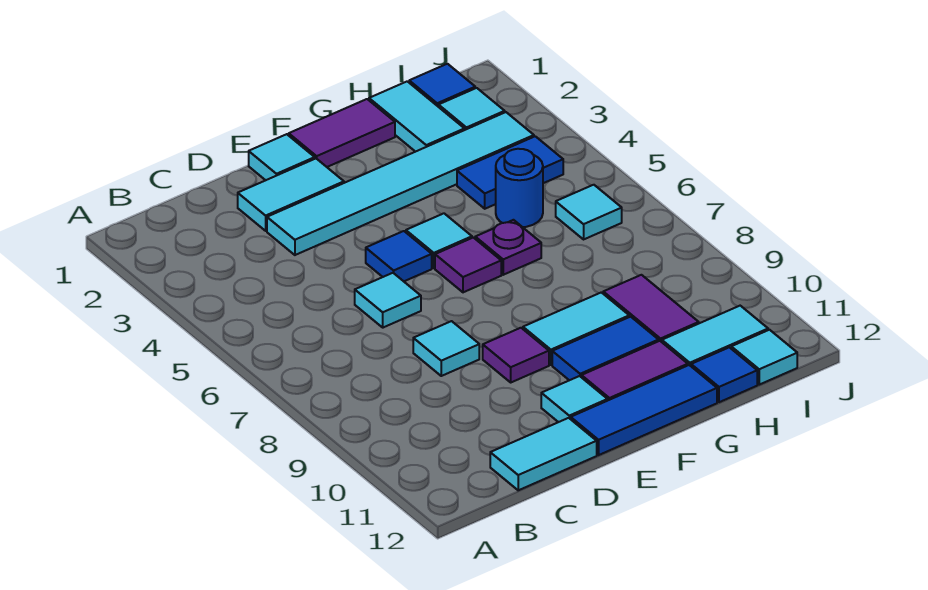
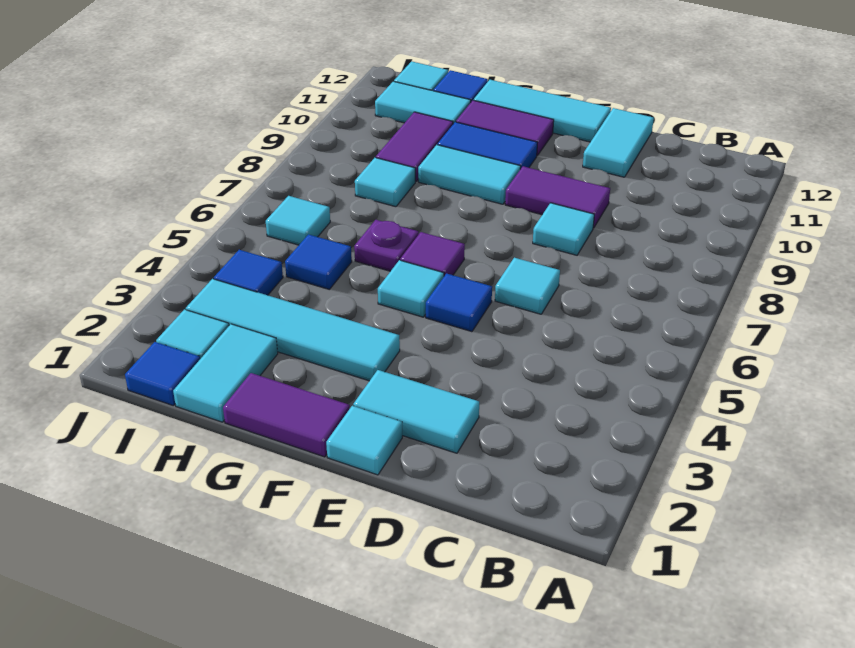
cyan 1x2 tile [490,418,597,490] -> cyan 1x2 tile turned to [583,108,654,177]
cyan 1x6 tile [267,112,534,255] -> cyan 1x4 tile [186,279,400,381]
purple 1x1 tile [483,328,549,382] -> purple 1x2 tile [505,166,610,228]
cyan 1x1 tile [541,376,607,422] -> cyan 1x1 tile moved to [355,158,415,207]
blue 1x3 tile [571,365,717,455] -> cyan 1x3 tile [474,80,611,142]
blue 1x2 tile [457,136,563,209] -> blue 1x1 tile [214,250,283,295]
blue 1x1 round brick [496,149,543,227] -> blue 1x1 tile [285,234,352,289]

